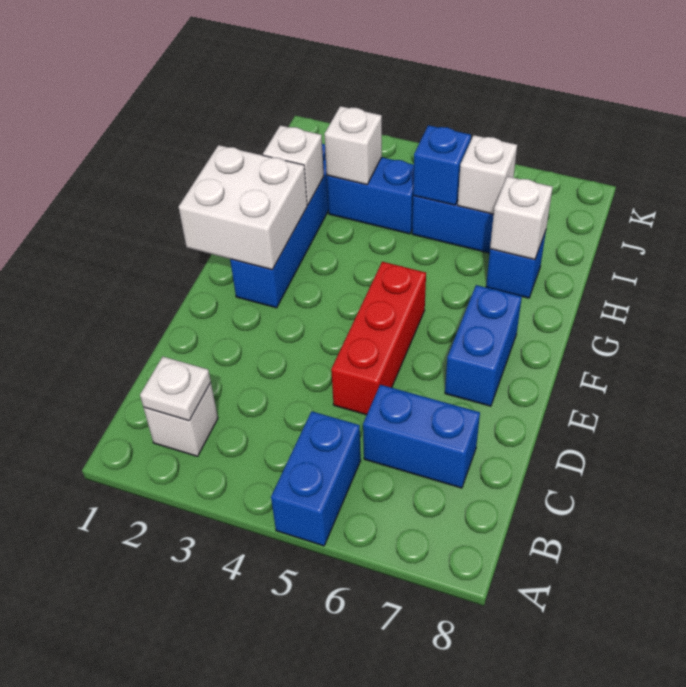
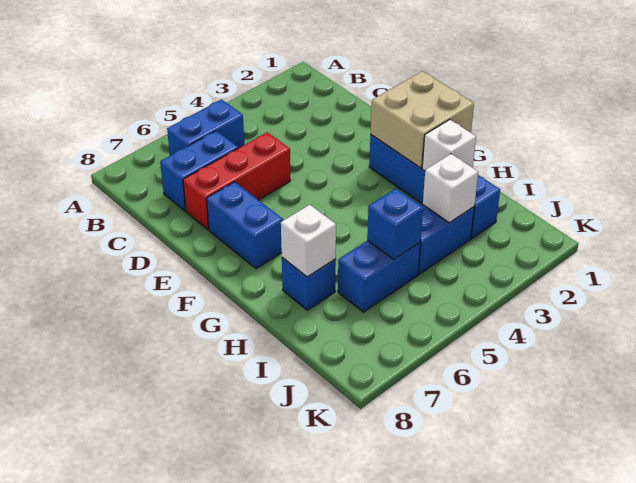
blue 1x2 brick [271,411,361,546] -> blue 1x2 brick turned to [167,100,244,156]
white 1x1 brick [144,383,218,456] -> none
white 1x1 plate [140,357,211,421] -> none
red 1x3 brick [331,262,426,415] -> red 1x3 brick turned to [183,132,290,230]
white 2x2 brick [179,145,307,270] -> tan 2x2 brick [370,71,474,168]
white 1x1 brick [458,135,517,214] -> none

